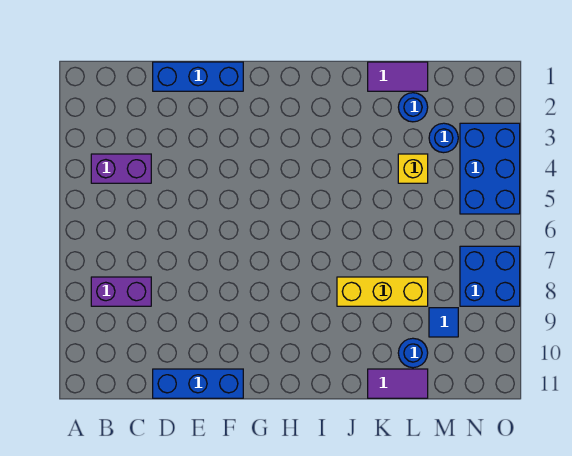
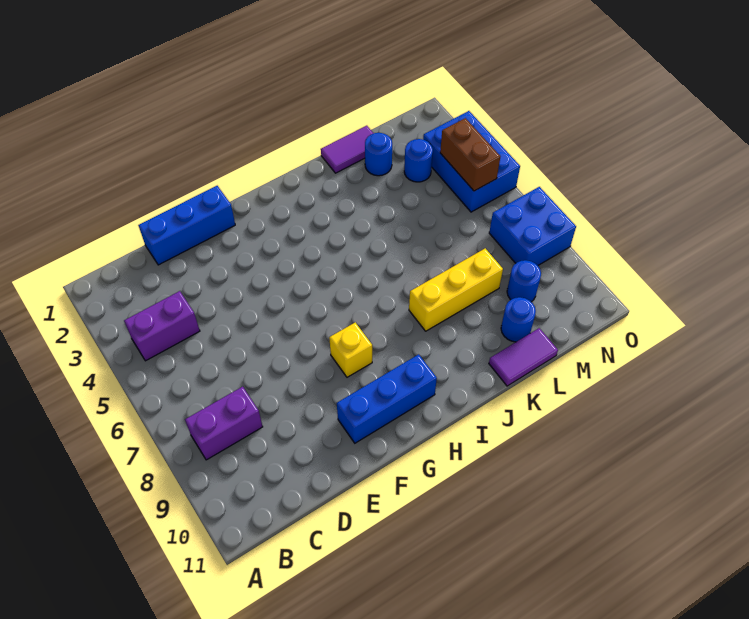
blue 1x3 brick [153,369,243,398] -> blue 1x3 brick moved to [337,354,437,443]
yellow 1x1 brick [398,154,428,183] -> yellow 1x1 brick moved to [329,322,372,377]
blue 1x1 tile [429,308,458,337] -> blue 1x1 round brick [507,260,541,302]
none -> brown 1x2 brick [440,118,500,191]

